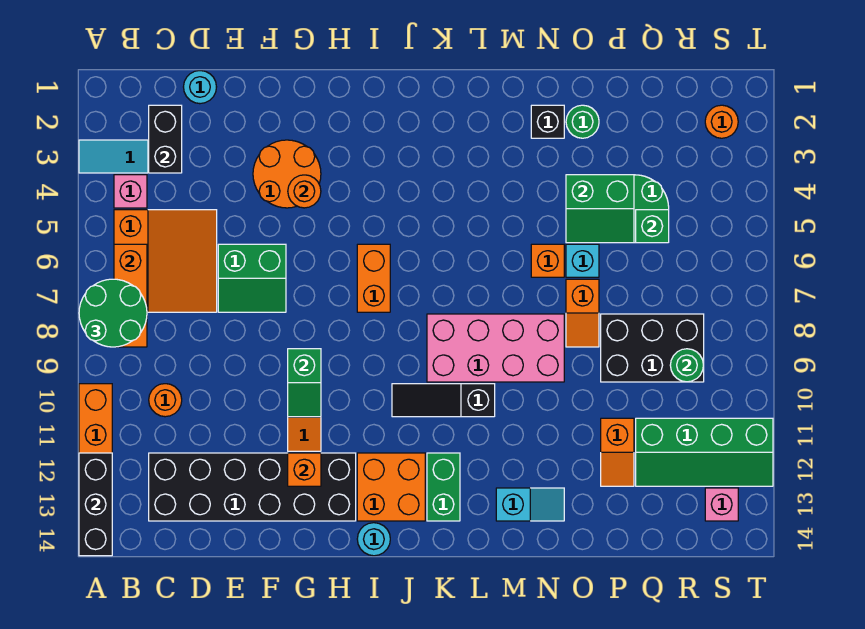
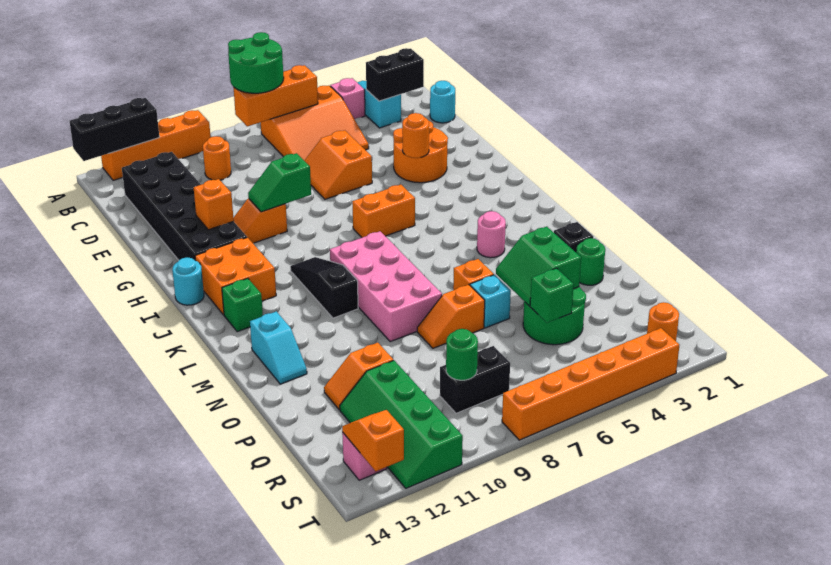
green 2x2 slope [218,244,286,312] -> orange 2x2 slope [304,130,372,199]
green 1x2 brick [427,453,460,521] -> green 1x1 brick [222,278,263,332]
none -> pink 1x1 round brick [477,211,506,258]
black 2x3 brick [601,314,704,382] -> black 1x2 brick [440,346,510,413]
none -> orange 1x2 slope [342,410,404,471]
none -> orange 1x6 brick [502,328,679,440]

